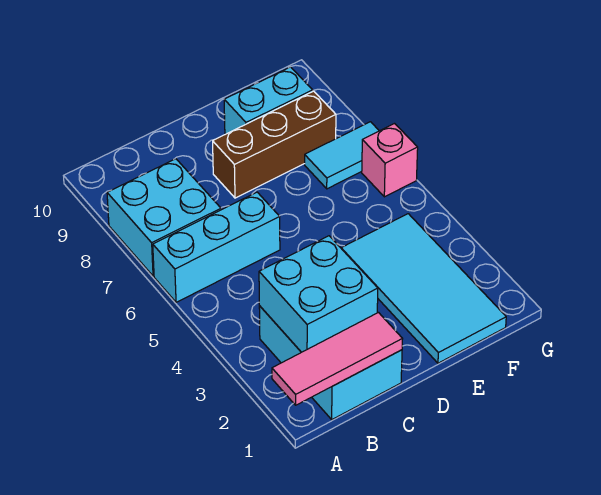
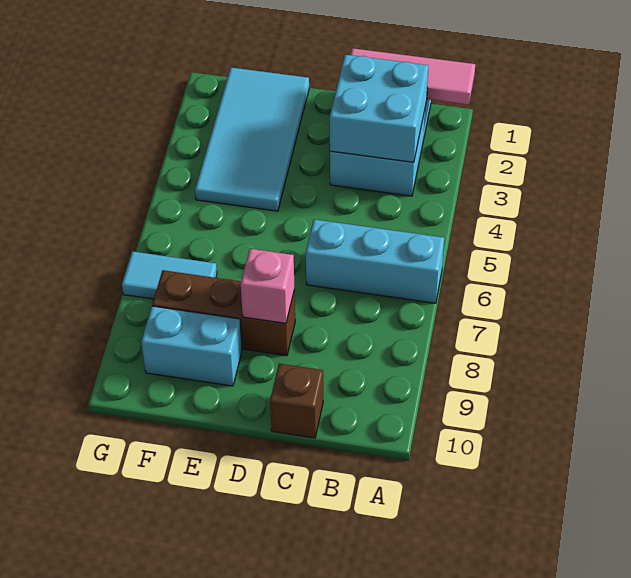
cyan 2x2 brick [107,159,221,276] -> none
none -> brown 1x1 brick [270,364,323,438]
pink 1x1 brick [362,124,418,197] -> pink 1x1 brick moved to [241,249,295,323]

